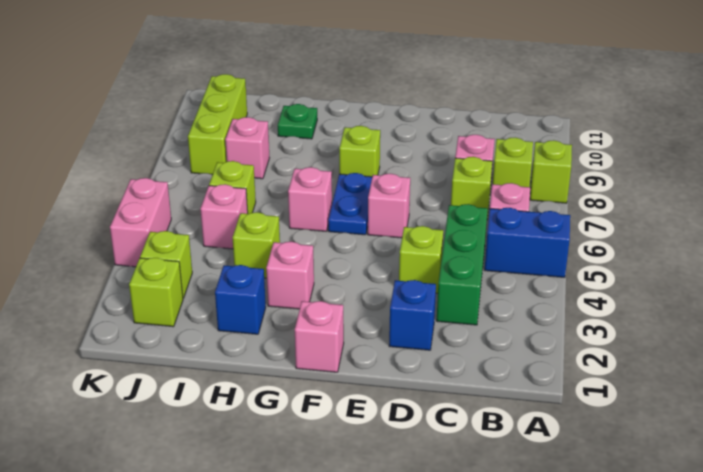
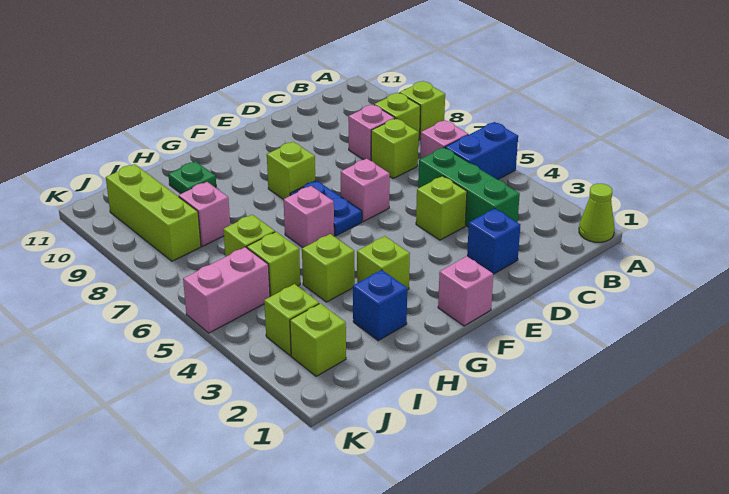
none -> lime 1x1 cone [579,184,615,242]
pink 1x1 brick [266,242,314,309] -> lime 1x1 brick [357,236,410,290]
pink 1x1 brick [200,184,248,249] -> lime 1x1 brick [247,232,300,297]
pink 1x2 brick [110,178,171,267] -> pink 1x2 brick turned to [183,247,270,333]

